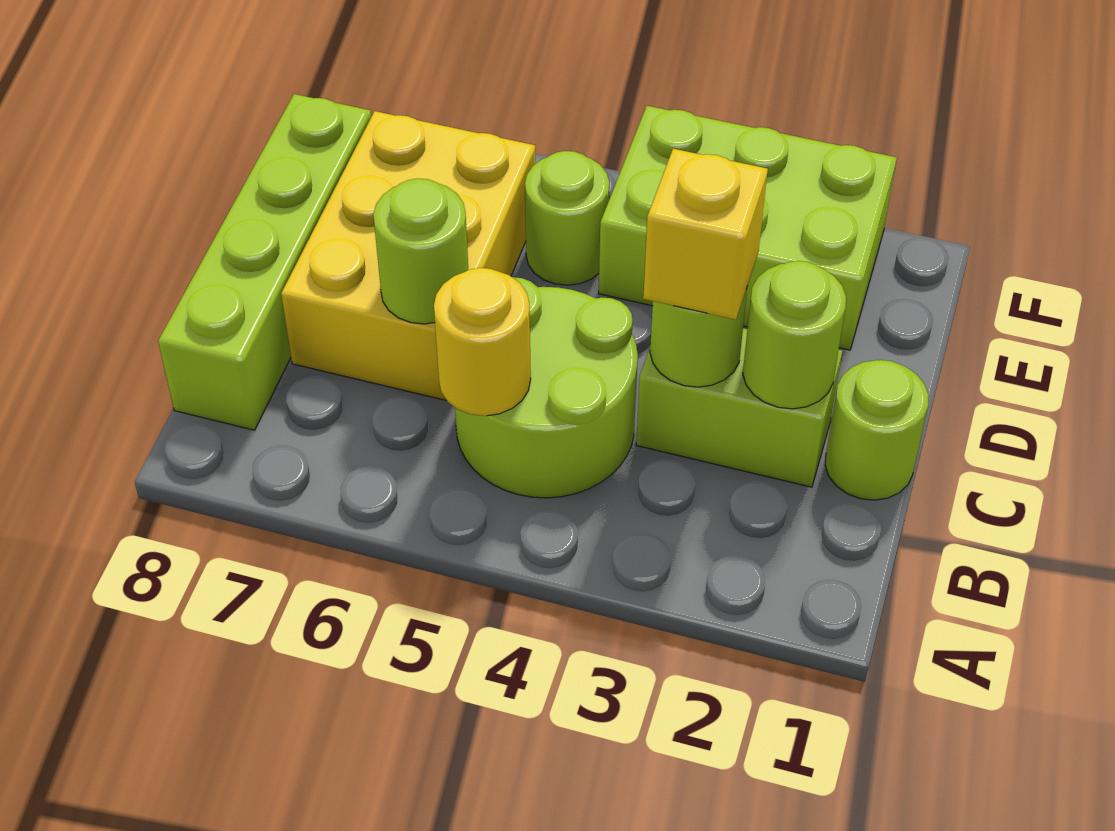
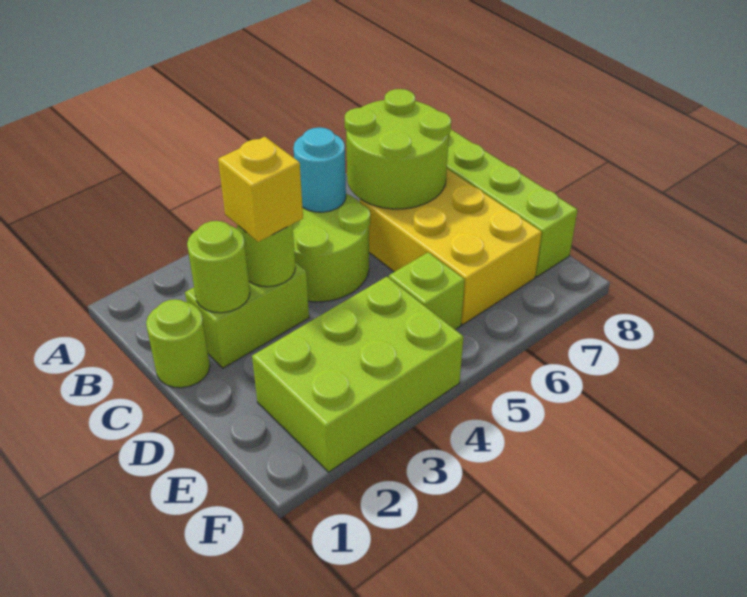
yellow 1x1 round brick [434,268,531,416] -> cyan 1x1 round brick [293,127,346,212]
lime 1x1 round brick [373,178,468,324] -> lime 2x2 round brick [345,89,451,209]
lime 1x1 round brick [525,151,609,285] -> lime 1x1 brick [389,252,465,330]

